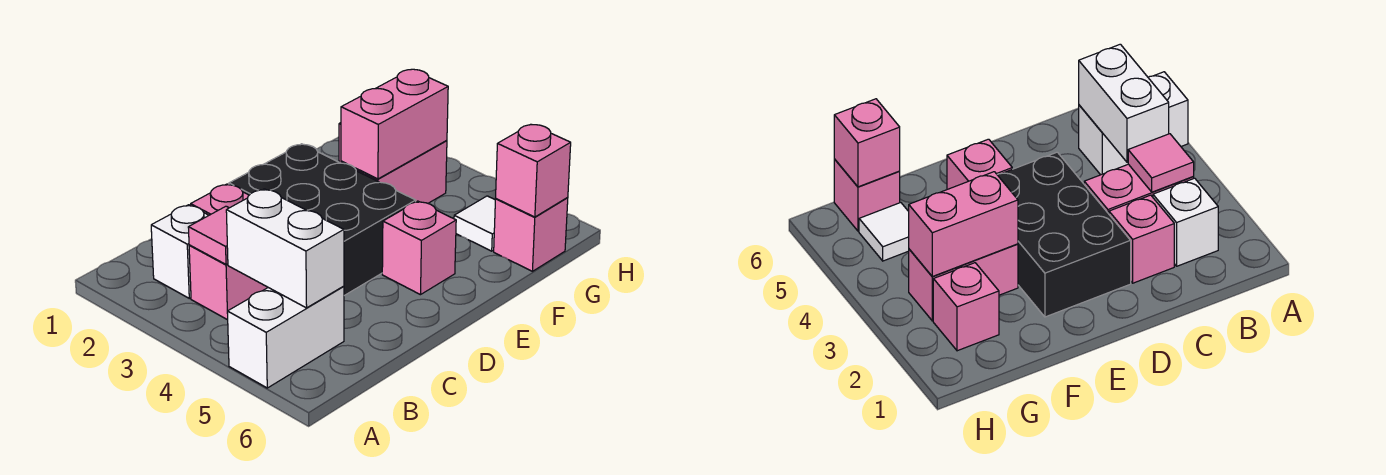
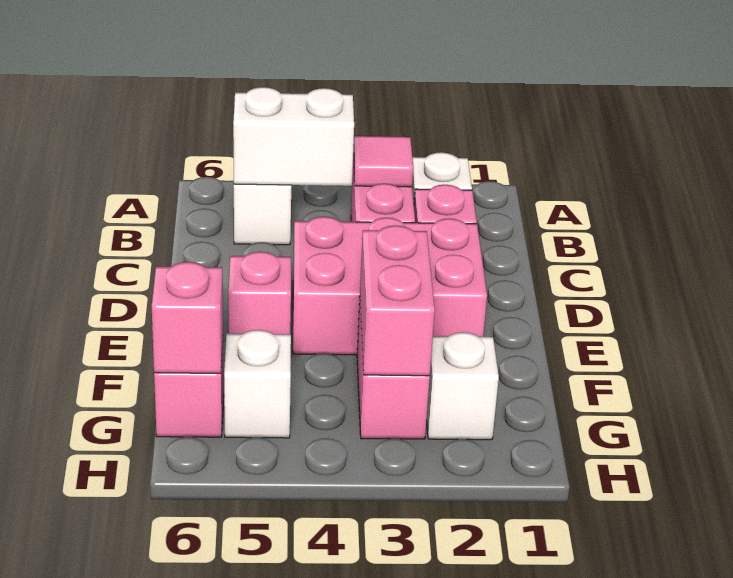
black 2x3 brick [229,144,416,296] -> pink 2x3 brick [293,217,487,355]
pink 1x1 brick [933,263,999,351] -> white 1x1 brick [427,332,499,440]
white 1x1 tile [454,196,495,251] -> white 1x1 brick [224,330,291,438]

